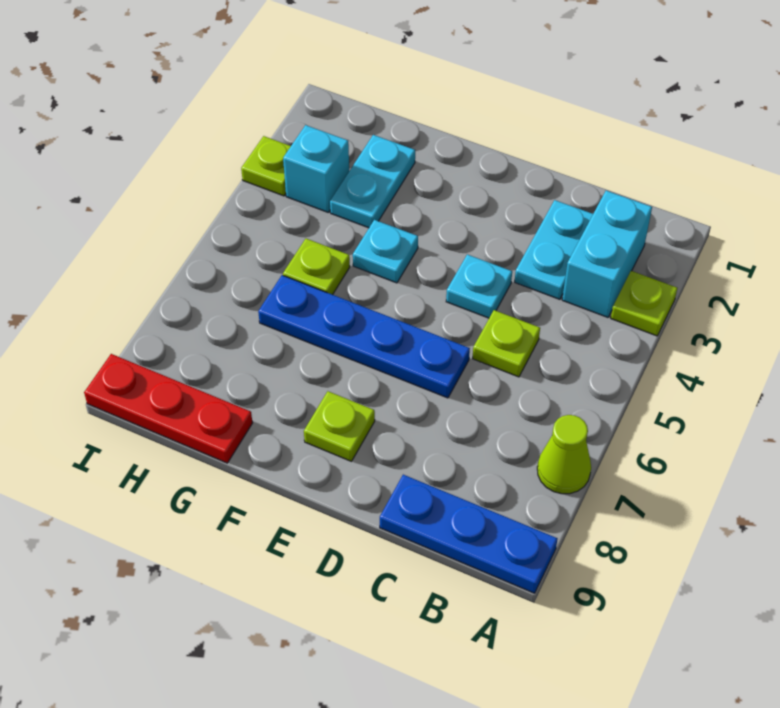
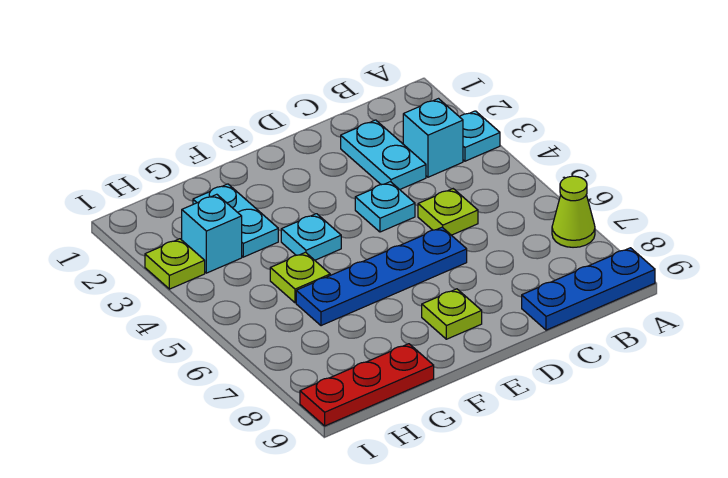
lime 1x1 plate [611,271,677,336] -> cyan 1x1 plate [460,111,500,161]
cyan 1x2 brick [562,191,652,317] -> cyan 1x1 brick [403,99,463,177]

